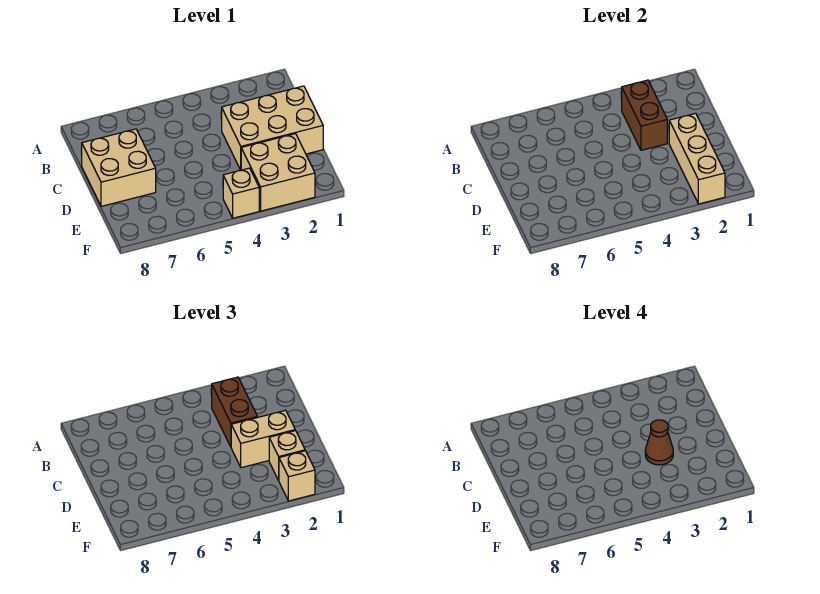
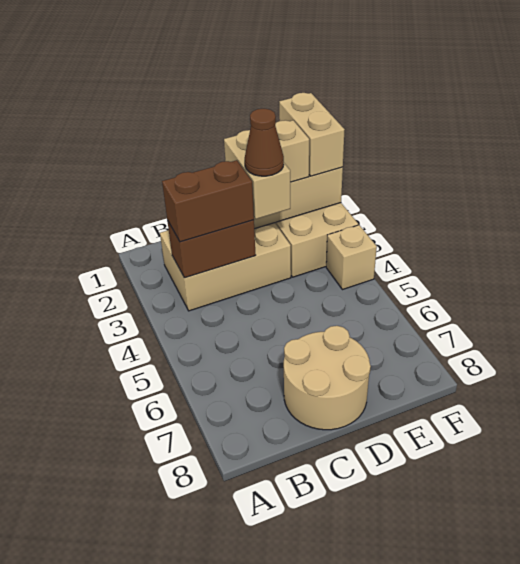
tan 2x3 brick [222,86,323,170] -> tan 2x3 brick turned to [160,223,291,311]
tan 2x2 brick [81,129,156,206] -> tan 2x2 round brick [284,326,371,430]
tan 1x1 brick [279,451,315,501] -> tan 1x2 brick [279,93,345,176]

